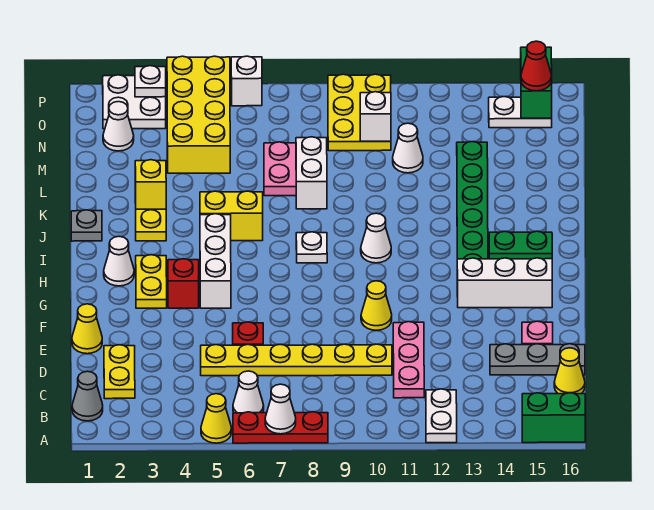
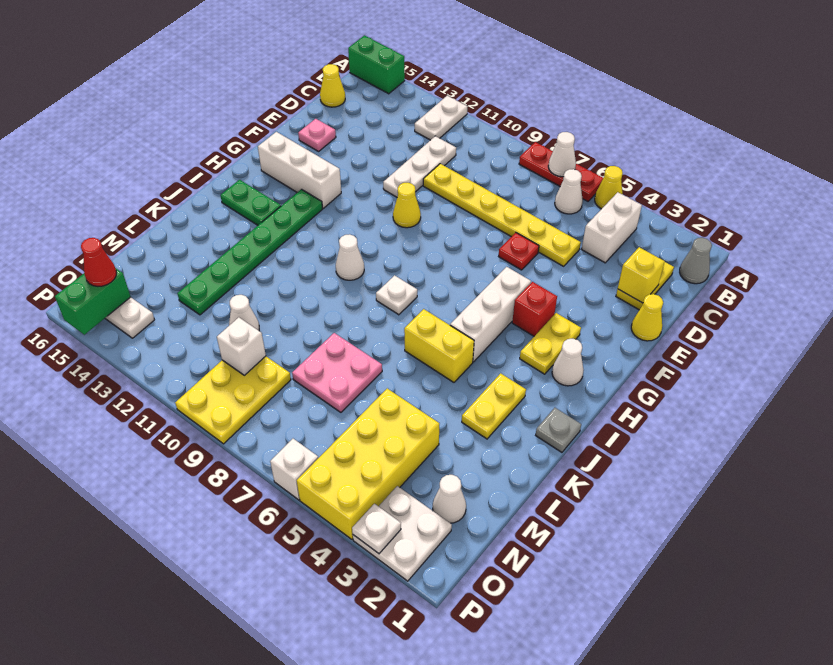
pink 1x3 plate [393,322,424,398] -> white 1x3 plate [383,136,456,197]
grey 1x3 plate [490,344,585,375] -> none
yellow 1x1 brick [135,160,166,209] -> yellow 1x1 brick moved to [618,247,665,303]
white 1x2 brick [296,137,327,209] -> white 1x2 brick moved to [582,192,642,263]

